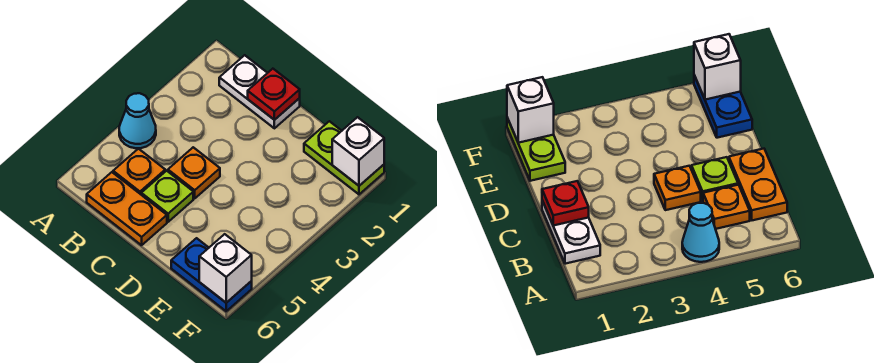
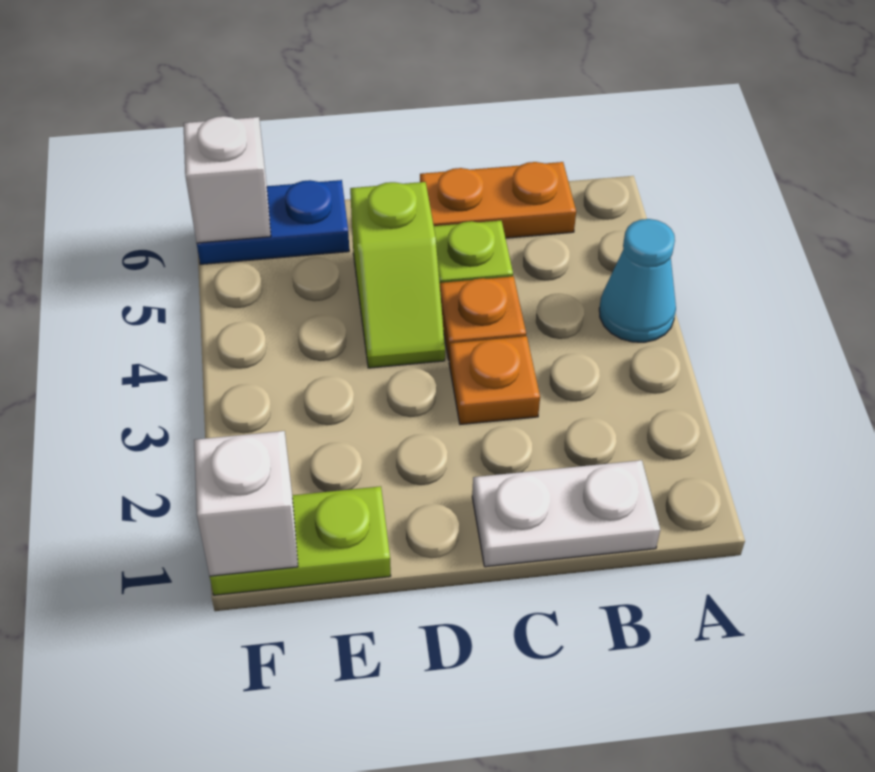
orange 1x1 plate [113,149,165,194] -> orange 1x1 plate moved to [449,336,540,424]
red 1x1 plate [248,69,300,120] -> none
none -> lime 1x2 slope [350,182,445,368]

